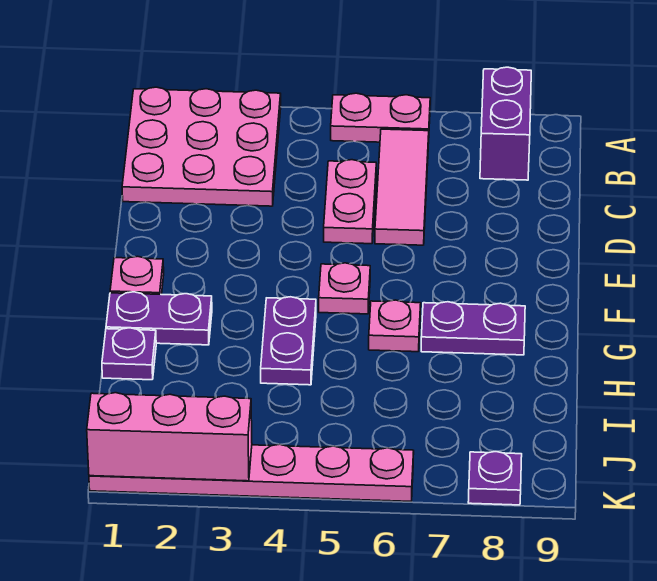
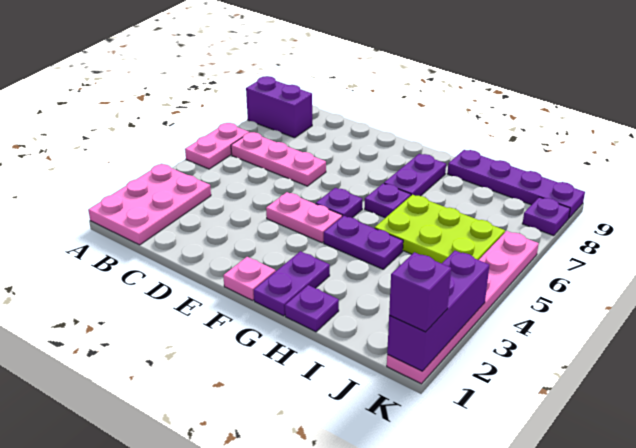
pink 3x3 plate [122,87,281,206] -> pink 2x3 plate [88,164,211,245]
pink 1x3 tile [375,129,429,245] -> pink 1x3 plate [231,132,326,186]
pink 1x2 plate [324,160,376,244] -> pink 1x2 plate moved to [266,192,342,243]
pink 1x1 plate [319,263,370,314] -> purple 1x1 plate [316,188,362,218]
pink 1x1 plate [369,300,421,352] -> purple 1x1 plate [365,183,411,218]
none -> lime 2x3 plate [375,195,505,264]
none -> purple 1x4 plate [447,150,585,218]
pink 1x3 brick [87,393,252,481] -> purple 1x3 brick [387,251,489,371]
none -> purple 1x1 brick [389,252,451,332]

